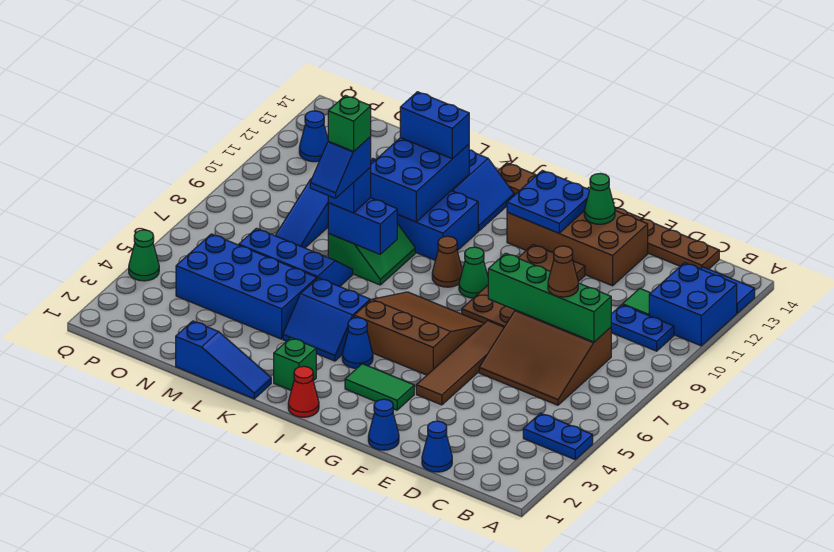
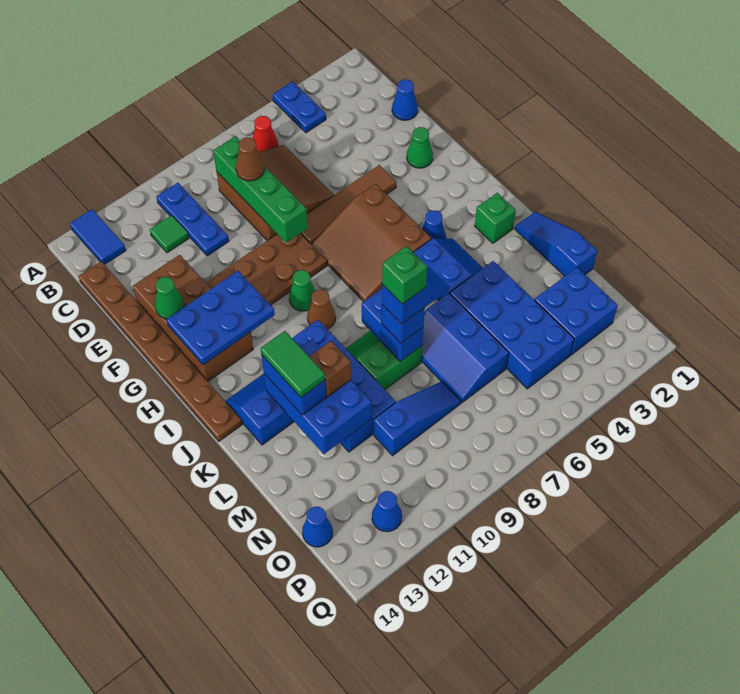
blue 2x2 brick [649,263,737,346] -> blue 2x2 brick moved to [535,267,618,355]
blue 1x2 plate [611,305,674,351] -> blue 1x3 plate [156,183,229,256]
blue 1x1 cone [368,399,399,450] -> blue 1x1 cone moved to [302,507,333,547]
green 1x2 tile [345,364,414,410] -> green 1x2 tile moved to [261,331,325,397]
blue 2x2 plate [507,170,589,233] -> blue 2x3 plate [166,271,275,365]
red 1x1 cone [288,366,319,417] -> red 1x1 cone moved to [253,116,278,152]
blue 2x3 brick [371,138,469,222] -> blue 2x3 brick turned to [264,339,372,454]
none -> brown 1x1 brick [309,341,351,397]
green 1x1 cone [129,230,159,281] -> green 1x1 cone moved to [407,127,433,168]

